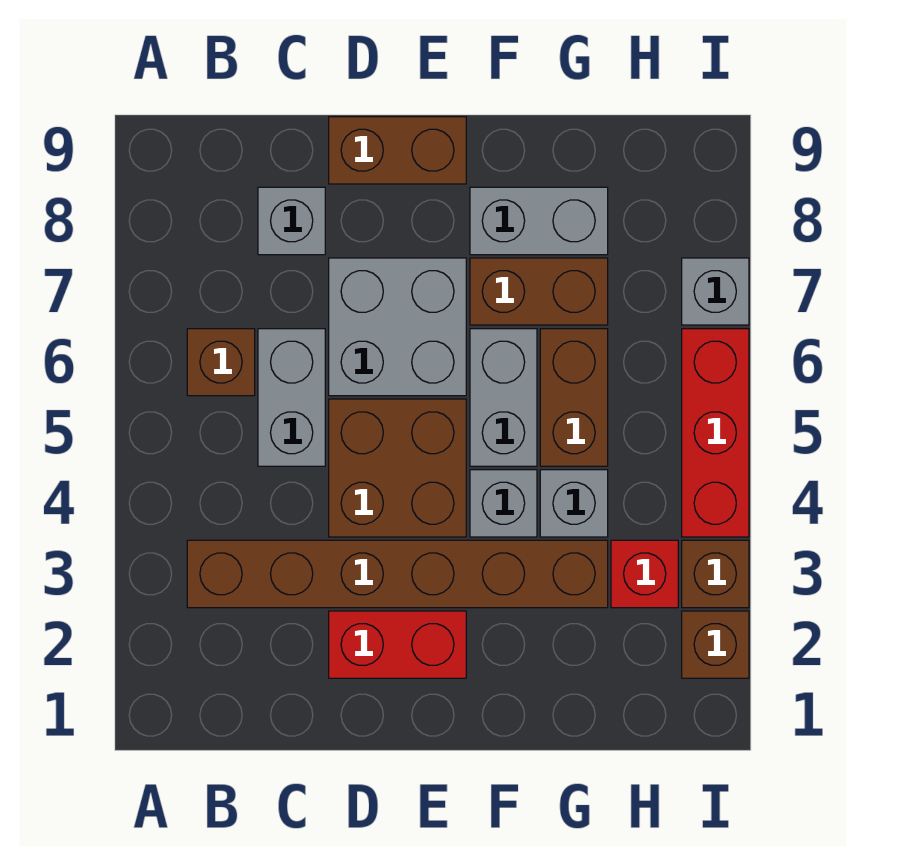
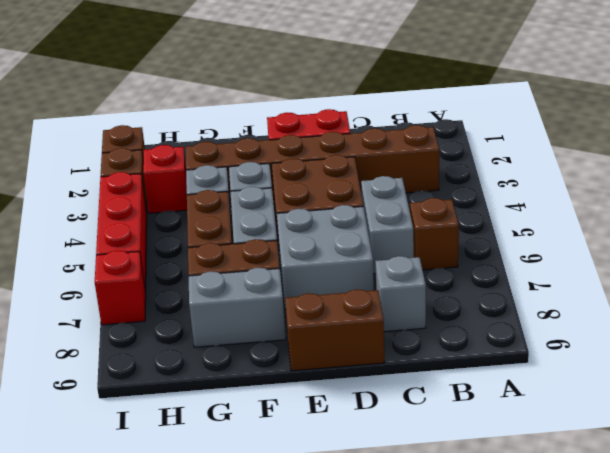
grey 1x1 brick [682,258,749,325] -> red 1x1 brick [95,250,146,325]

